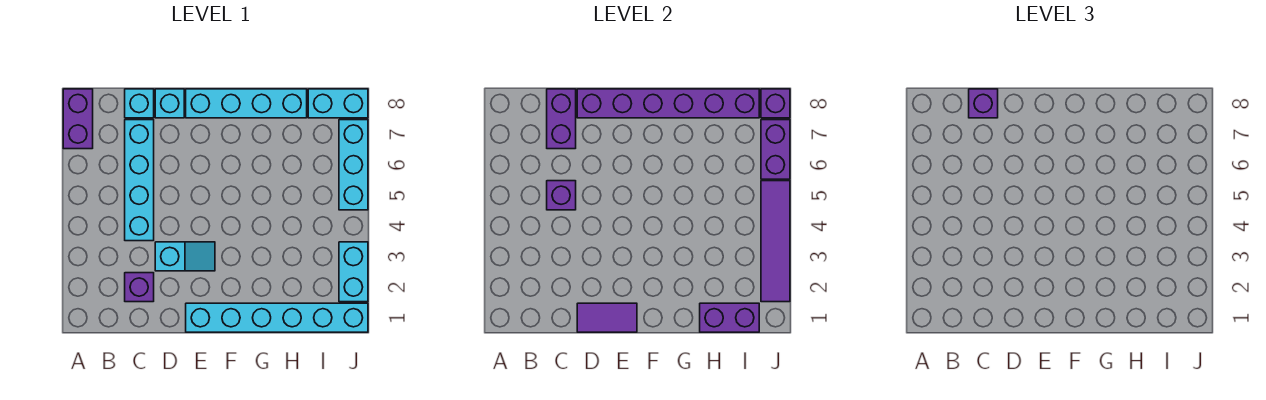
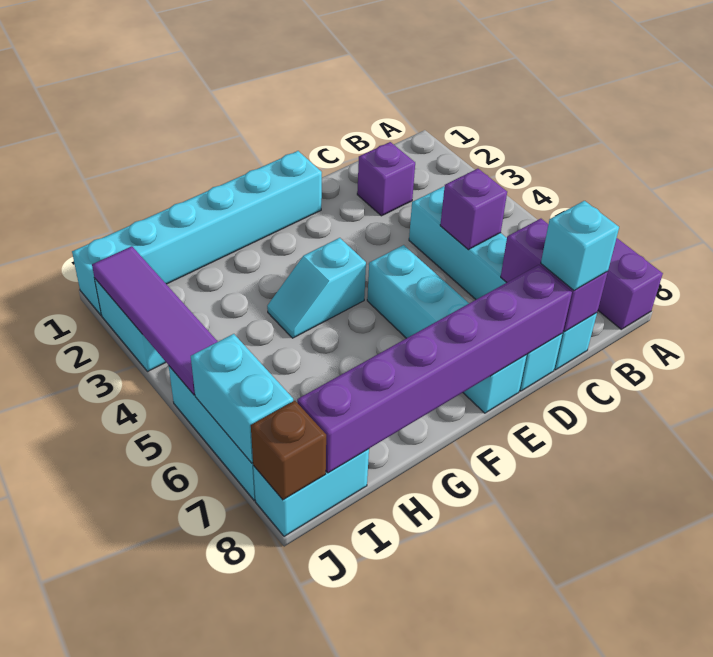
purple 1x1 brick [969,89,998,118] -> cyan 1x1 brick [541,201,619,291]
purple 1x2 tile [577,303,637,332] -> none
cyan 1x2 slope [155,242,215,271] -> cyan 1x2 slope moved to [267,238,366,338]
cyan 1x4 brick [186,89,307,118] -> cyan 1x4 brick turned to [367,245,527,413]
purple 1x2 brick [700,303,759,332] -> none
purple 1x2 brick [761,120,790,179] -> cyan 1x2 brick [191,334,293,463]
purple 1x1 brick [761,89,790,118] -> brown 1x1 brick [251,401,326,500]

